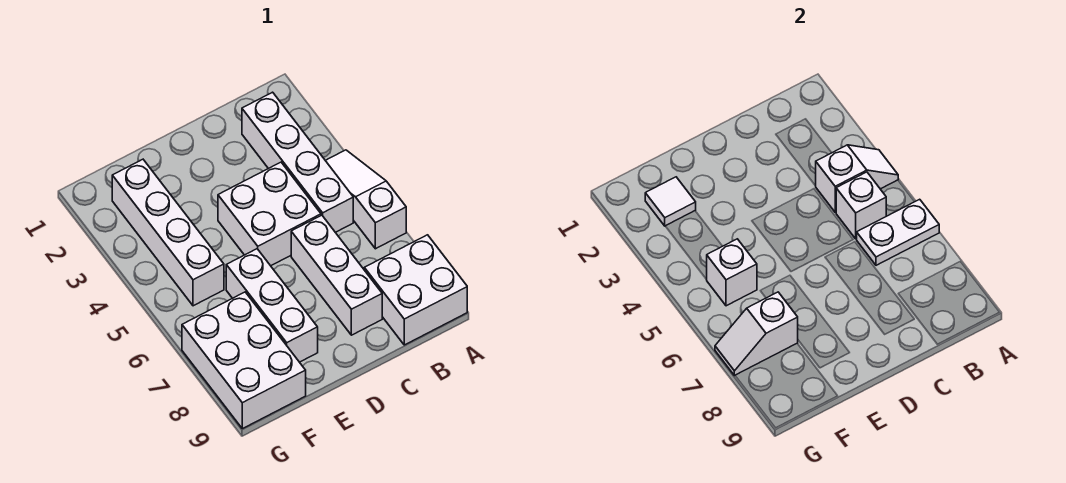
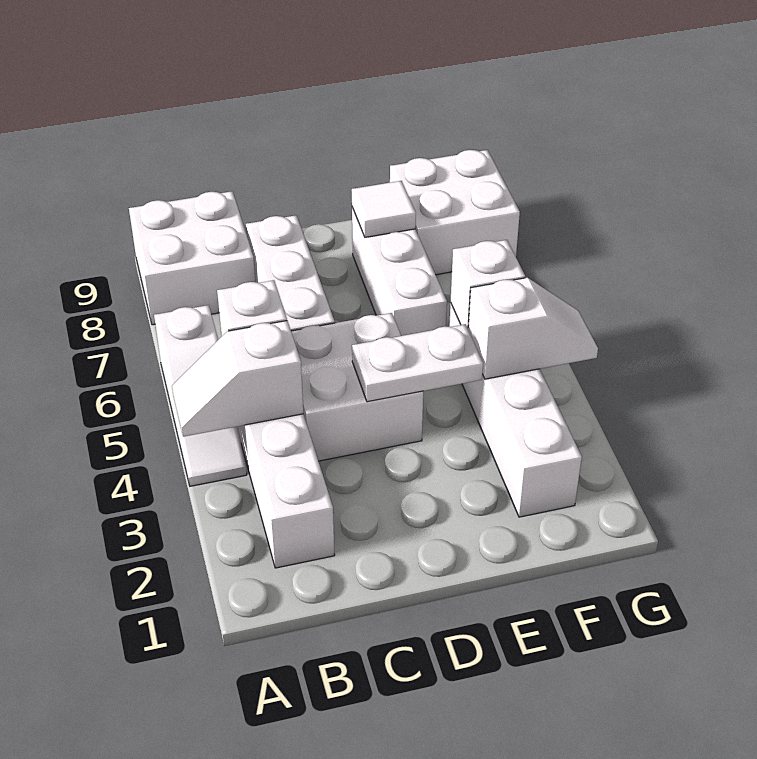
white 1x2 plate [857,199,939,265] -> white 1x2 plate moved to [352,324,483,402]
white 1x1 tile [645,177,696,226] -> white 1x1 tile moved to [352,181,416,237]
white 2x3 brick [182,292,306,429] -> white 2x2 brick [390,150,520,275]
white 1x2 slope [715,292,798,376] -> white 1x2 slope moved to [468,278,598,379]

